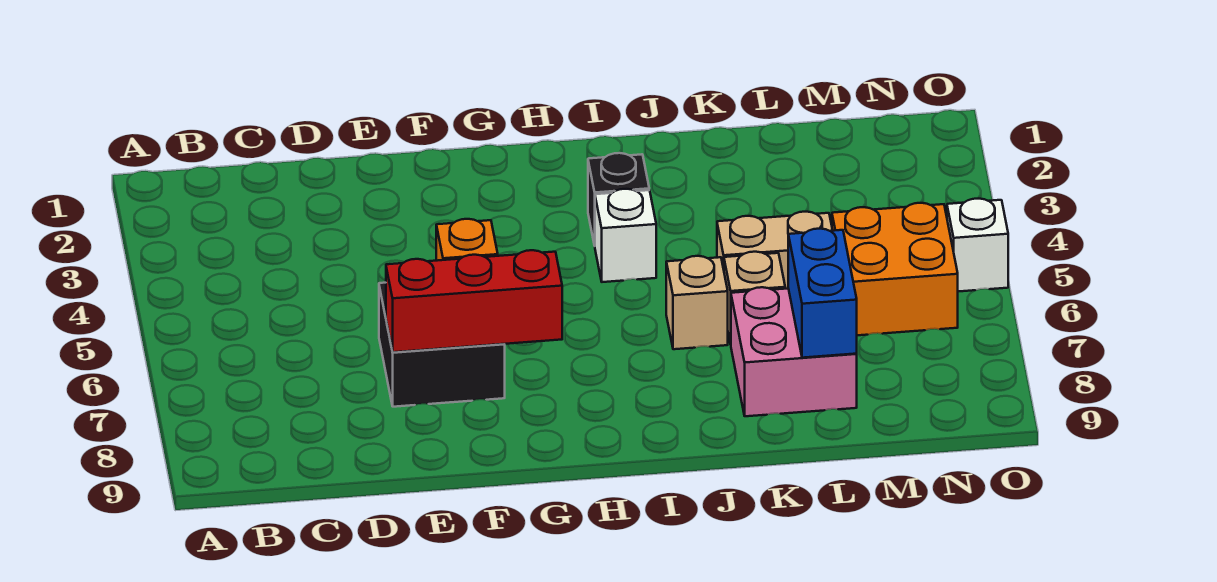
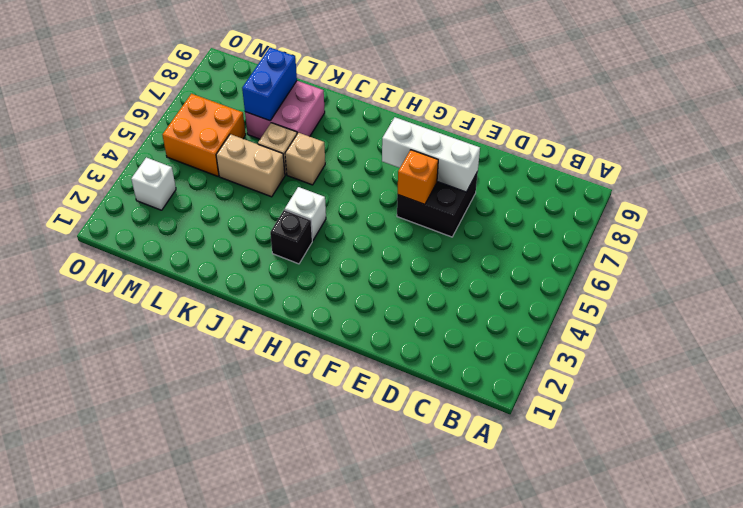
red 1x3 brick [386,250,562,352] -> white 1x3 brick [382,117,480,192]
white 1x1 brick [947,198,1008,292] -> white 1x1 brick moved to [131,157,176,210]

